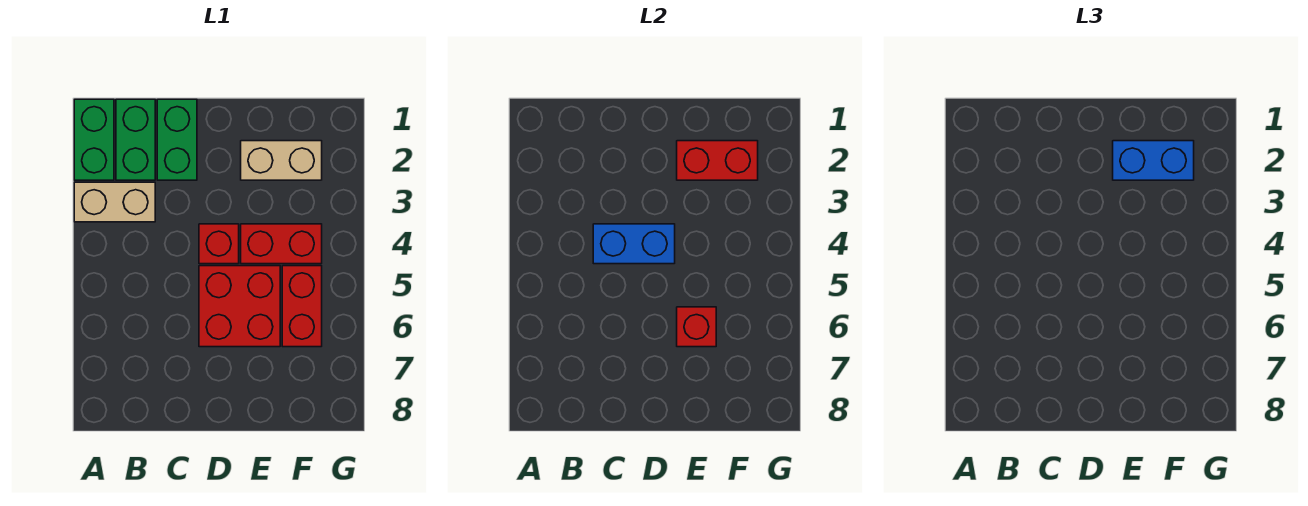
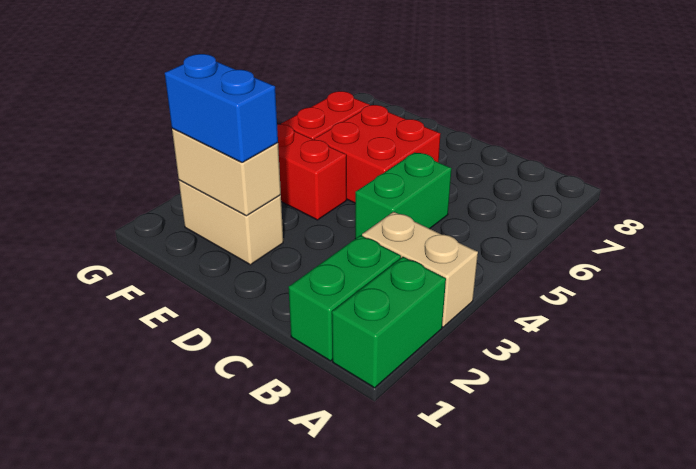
green 1x2 brick [157,99,197,180] -> green 1x2 brick moved to [355,152,452,239]
blue 1x2 brick [593,224,675,264] -> none
red 1x1 brick [199,224,239,264] -> none
red 1x2 brick [677,141,758,180] -> tan 1x2 brick [172,128,281,216]
red 1x1 brick [677,307,716,347] -> none

